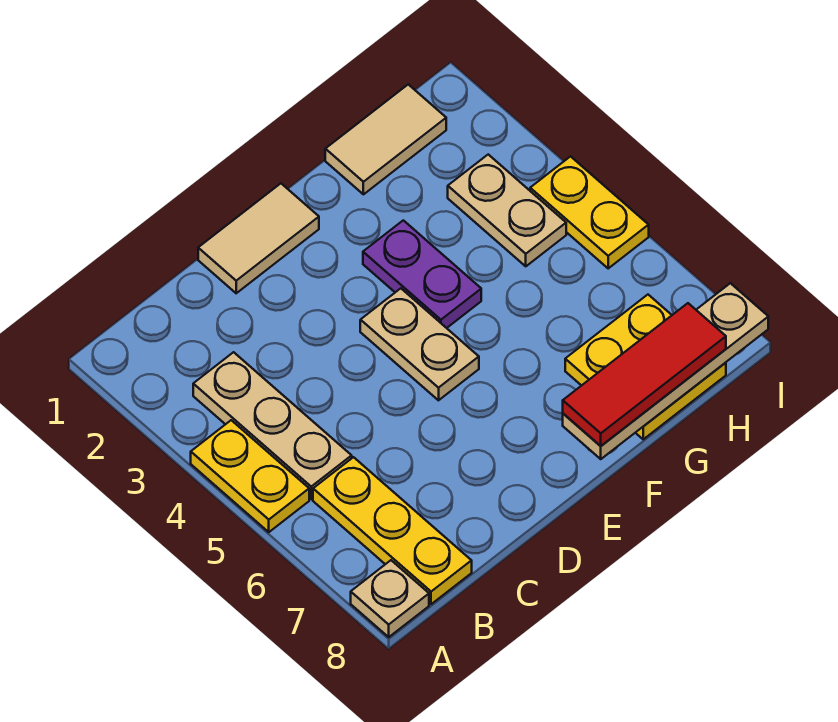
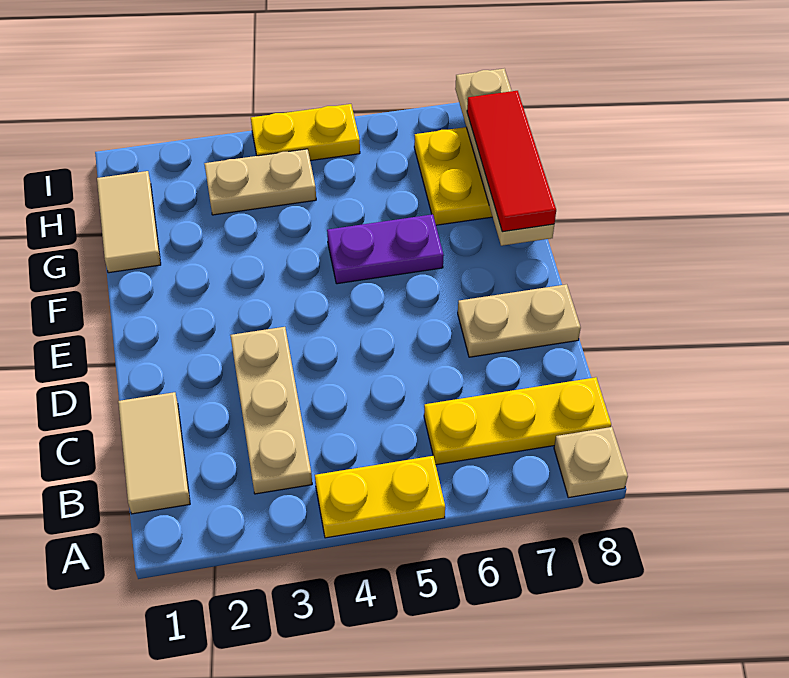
tan 1x3 plate [193,352,352,499] -> tan 1x3 plate turned to [230,327,312,494]
tan 1x2 tile [198,184,319,293] -> tan 1x2 tile moved to [118,392,190,514]
tan 1x2 plate [360,288,479,400] -> tan 1x2 plate moved to [458,284,581,357]
purple 1x2 plate [363,220,481,328] -> purple 1x2 plate moved to [327,214,444,284]

